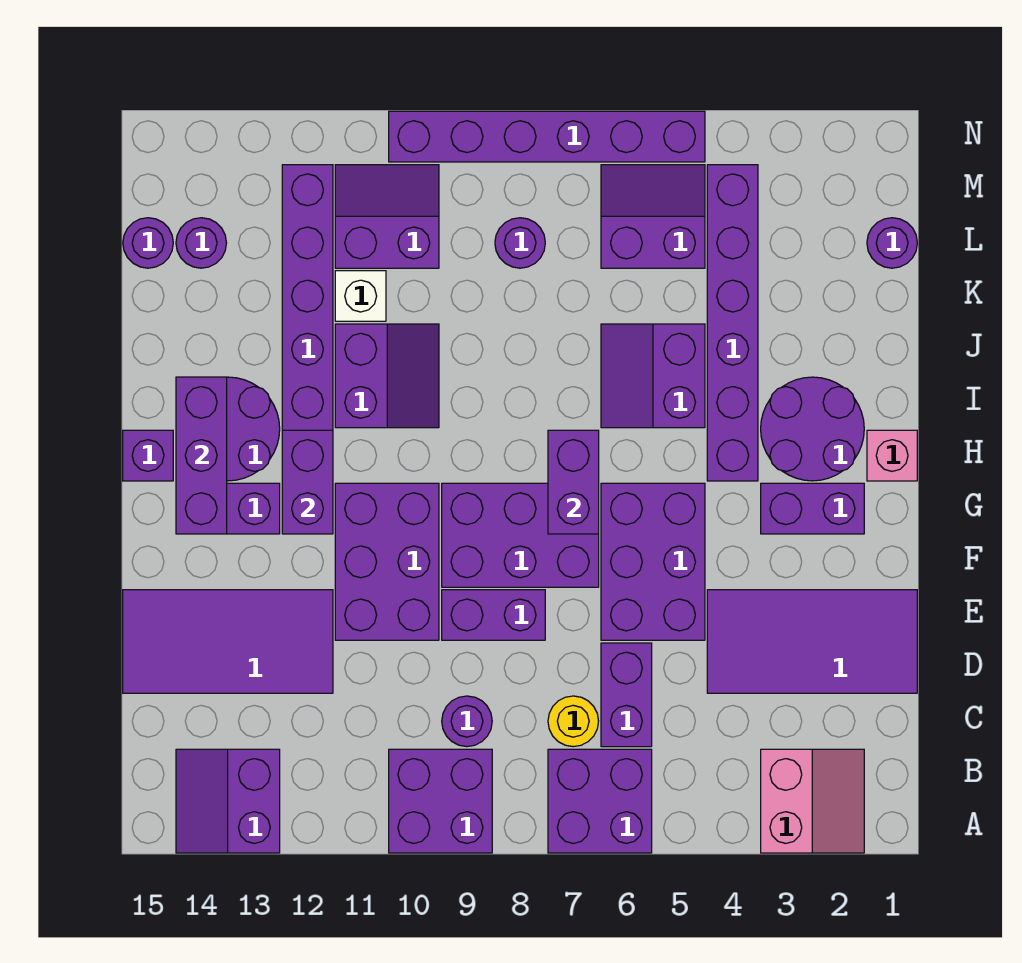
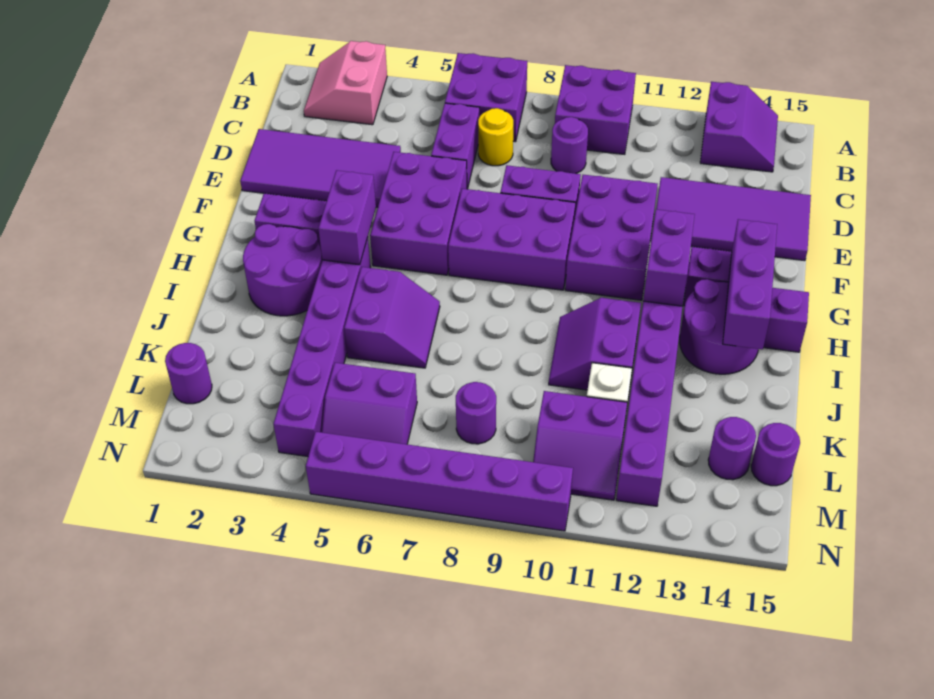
purple 1x2 brick [548,430,599,534] -> purple 1x2 brick moved to [318,170,376,265]
pink 1x1 brick [867,430,917,481] -> none

